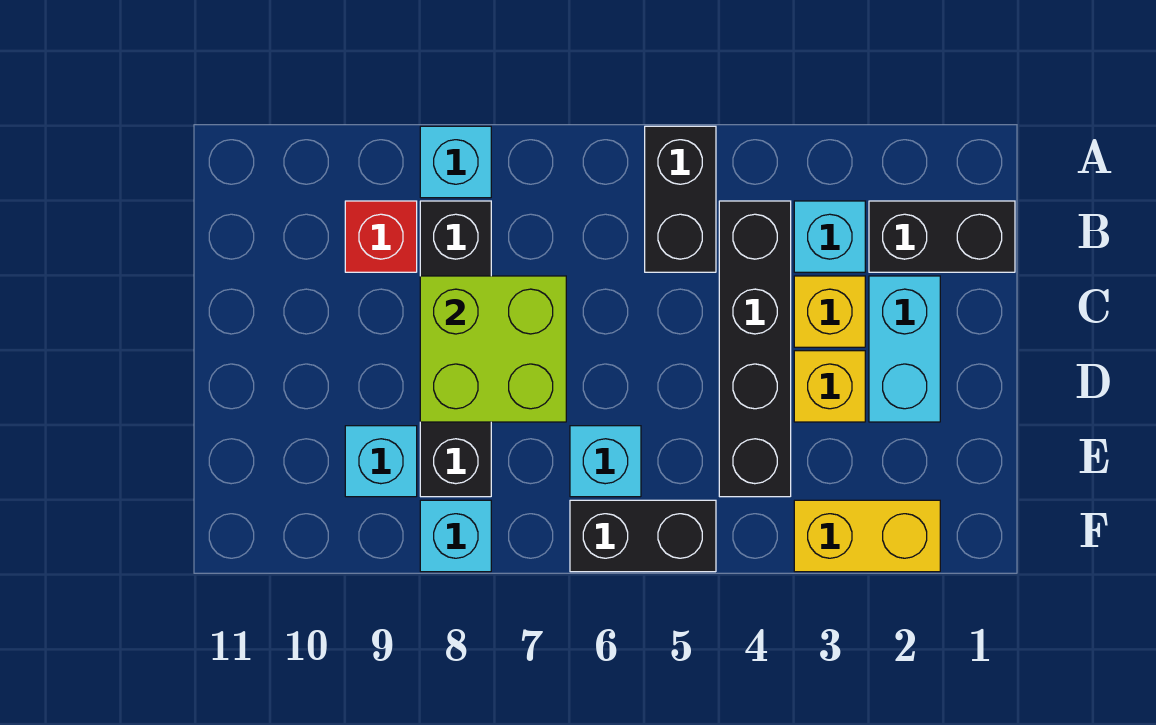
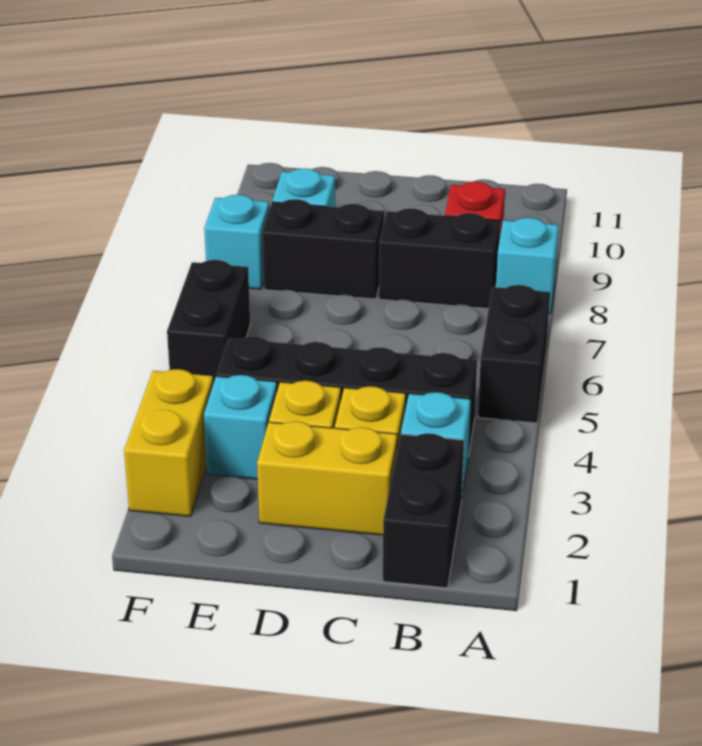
black 1x2 brick [645,126,716,272] -> black 1x2 brick turned to [478,285,550,423]
cyan 1x2 brick [869,276,940,422] -> yellow 1x2 brick [257,421,397,535]
lime 2x2 brick [420,276,566,422] -> none
cyan 1x1 brick [570,426,641,497] -> cyan 1x1 brick moved to [204,375,277,479]

